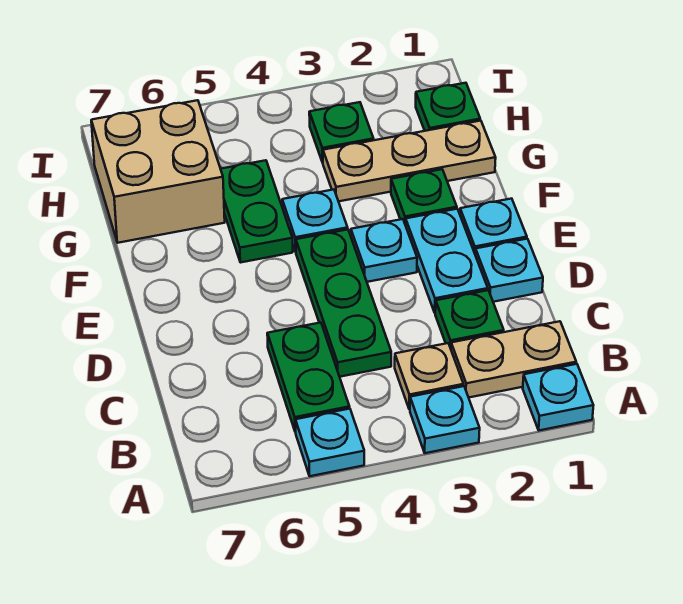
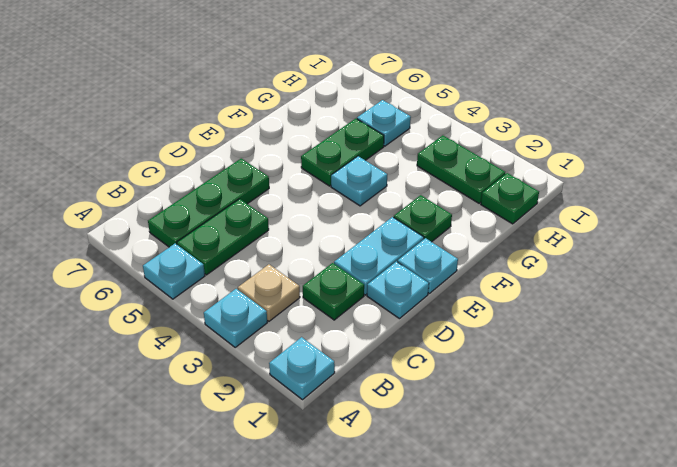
tan 1x2 plate [451,321,576,398] -> none
green 1x3 plate [296,229,391,377] -> green 1x3 plate moved to [148,158,269,247]
cyan 1x1 plate [351,219,417,282] -> cyan 1x1 plate moved to [357,100,411,146]
tan 1x3 plate [323,121,496,201] -> none
tan 2x2 brick [91,100,225,243] -> none
green 1x1 plate [309,102,374,163] -> green 1x2 plate [417,135,505,203]

